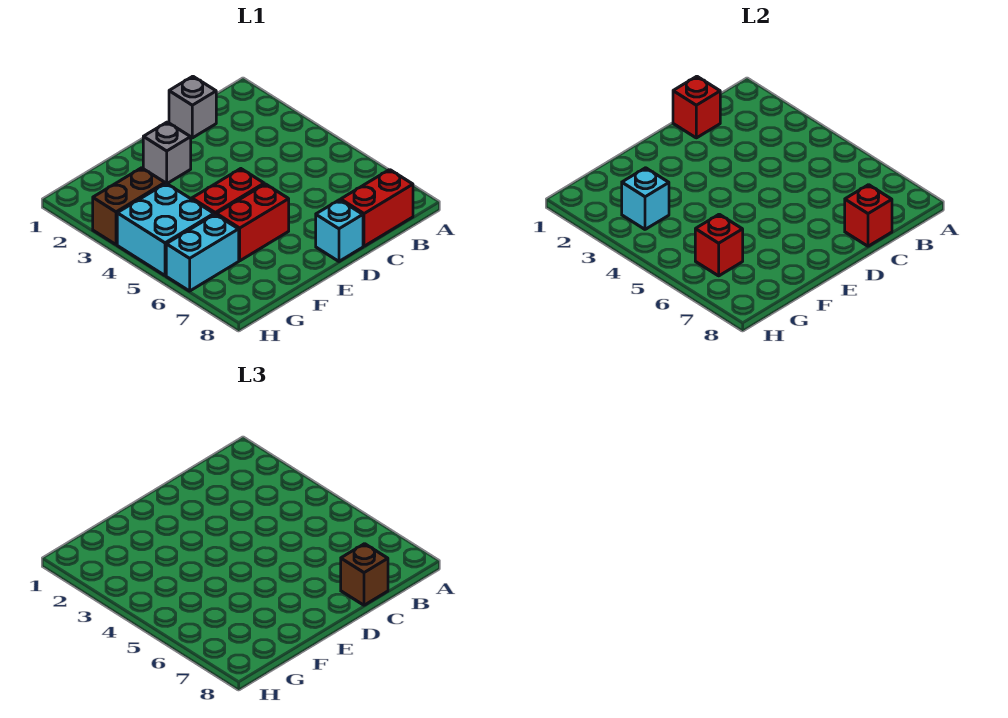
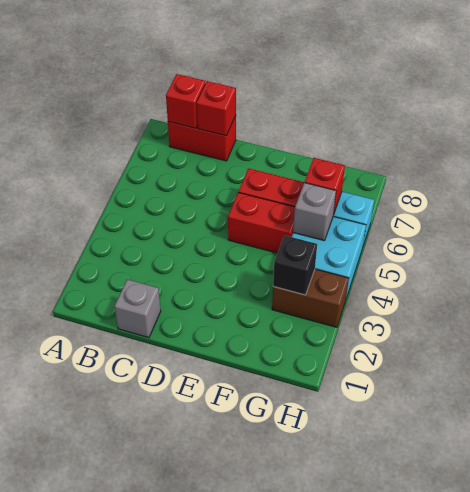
red 1x1 brick [673,76,720,138] -> red 1x1 brick moved to [166,74,205,128]
brown 1x1 brick [341,544,388,605] -> none
cyan 1x1 brick [316,200,363,261] -> none
grey 1x1 brick [143,122,191,183] -> grey 1x1 brick moved to [293,182,336,241]
cyan 1x1 brick [622,168,669,229] -> black 1x1 brick [273,235,317,295]

